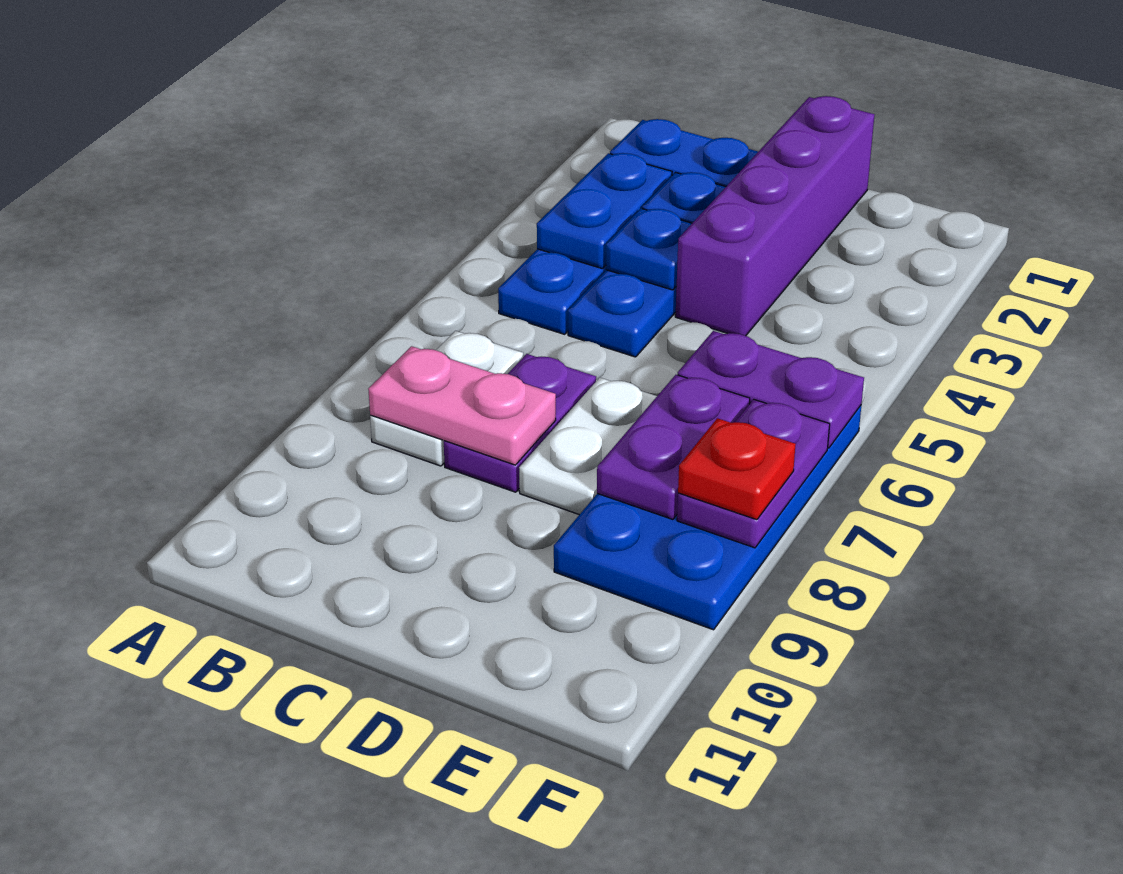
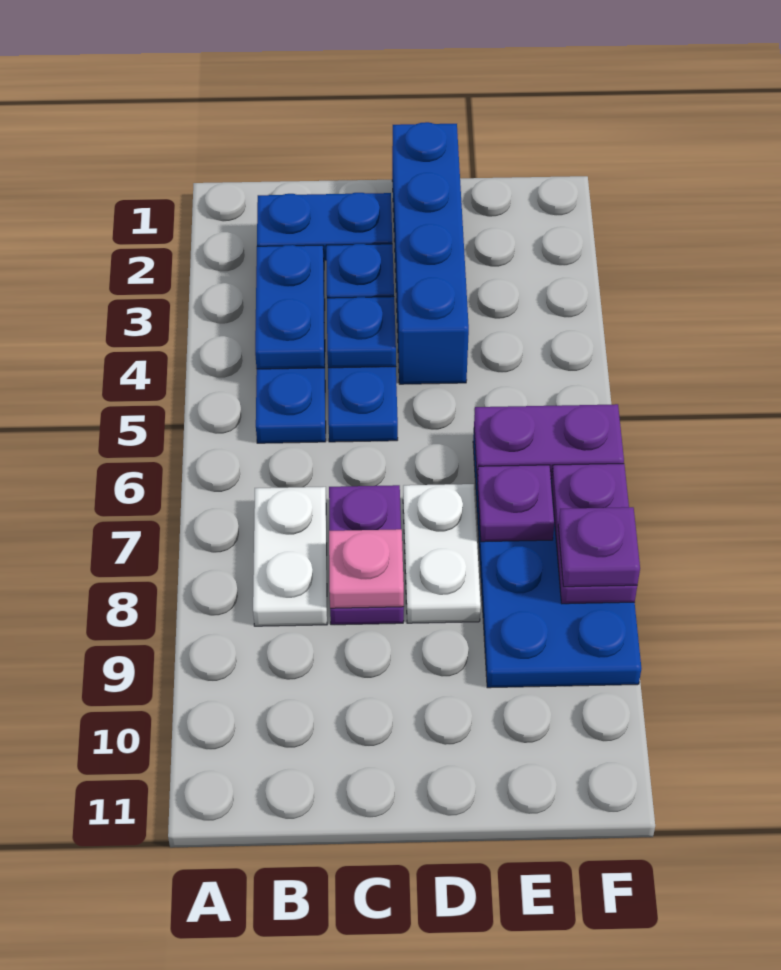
pink 1x2 plate [368,346,556,465] -> pink 1x1 plate [329,529,404,609]
purple 1x4 brick [675,96,874,336] -> blue 1x4 brick [392,122,469,384]
purple 1x2 plate [597,375,750,519] -> purple 1x1 plate [477,465,554,542]
red 1x1 plate [678,418,796,520] -> purple 1x1 plate [558,507,640,587]

